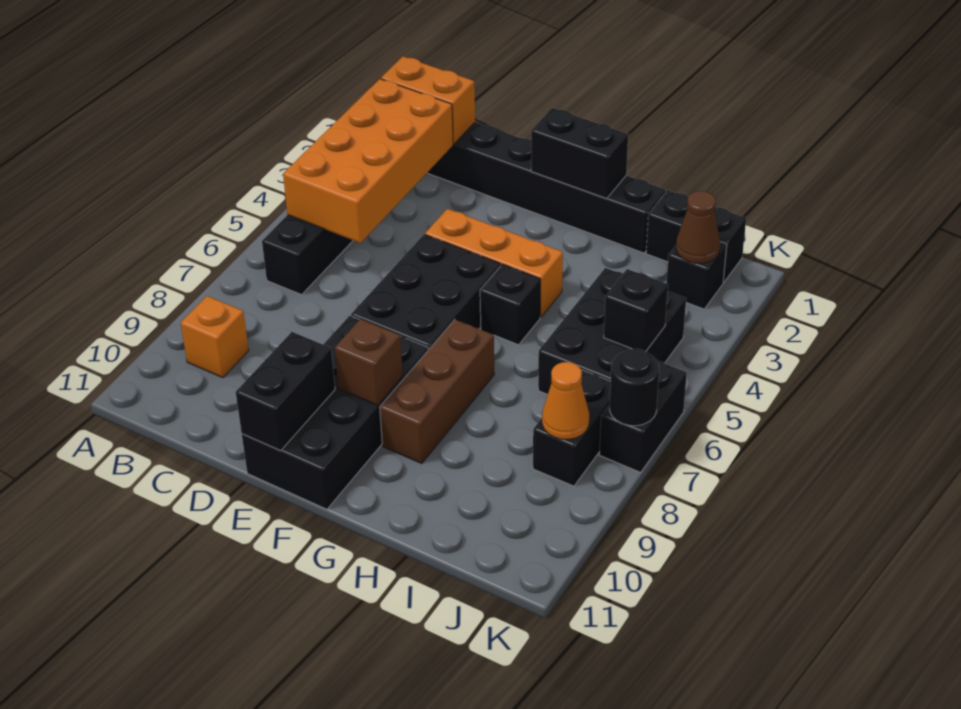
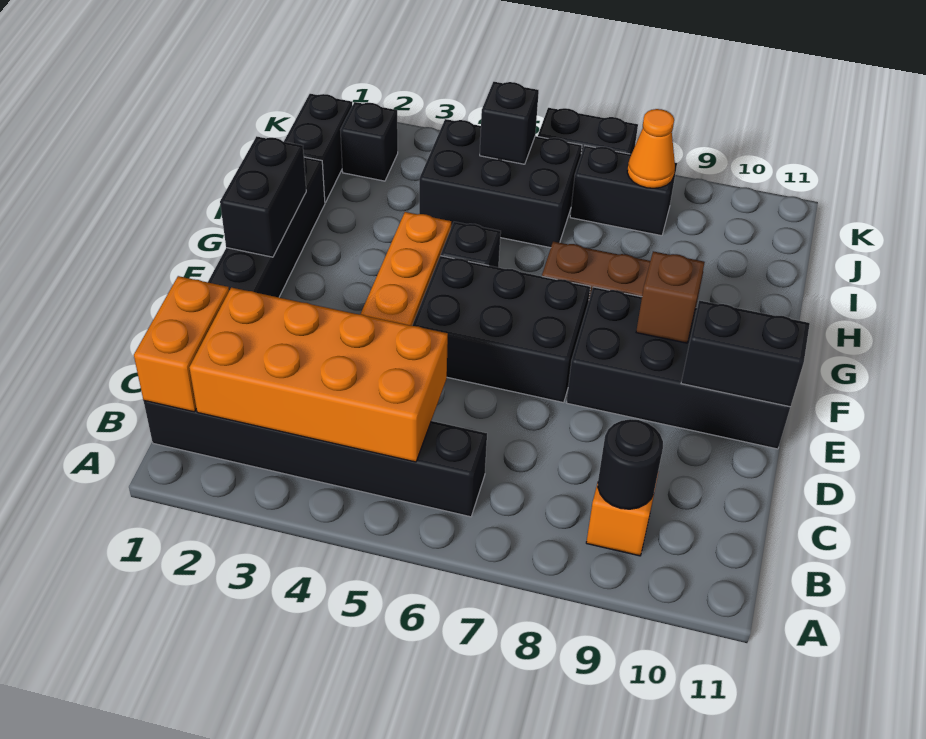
brown 1x1 cone [676,191,720,263] -> none
black 1x1 round brick [610,349,659,426] -> black 1x1 round brick moved to [598,419,663,509]

